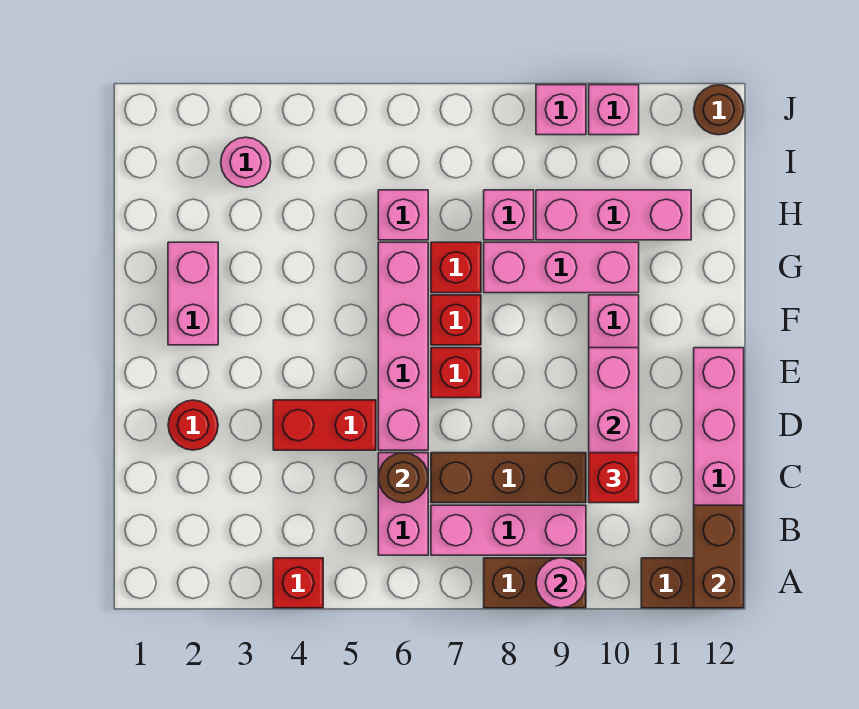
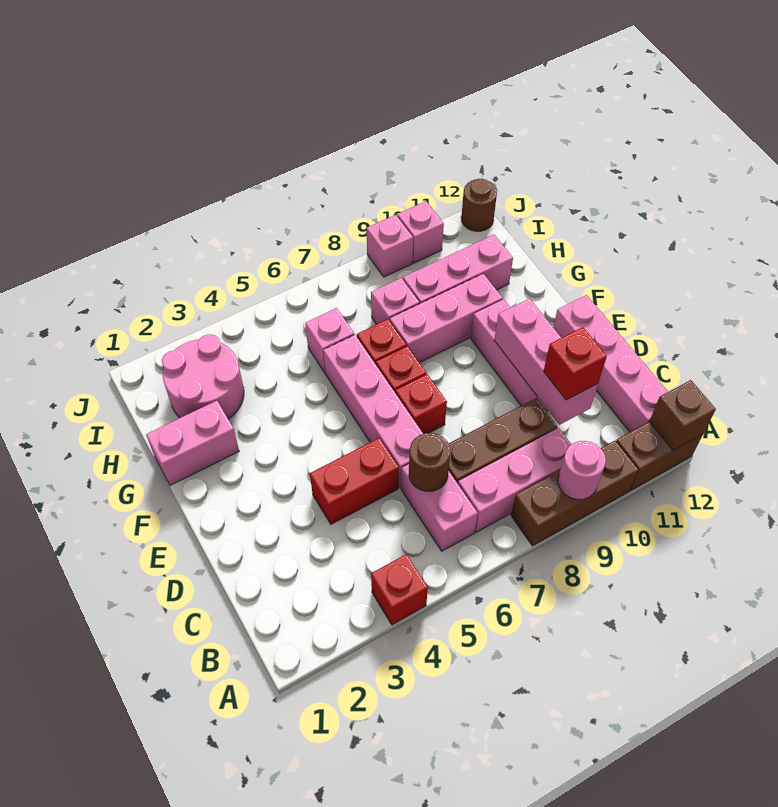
brown 1x2 brick [484,558,586,608] -> brown 1x3 brick [511,441,638,546]
brown 1x2 brick [694,505,744,608] -> brown 1x1 brick [649,380,716,450]
red 1x1 round brick [168,400,218,450] -> none
pink 1x2 brick [168,242,218,345] -> pink 1x2 brick turned to [146,401,239,485]
pink 1x1 round brick [221,137,271,187] -> pink 2x2 round brick [162,334,244,419]

